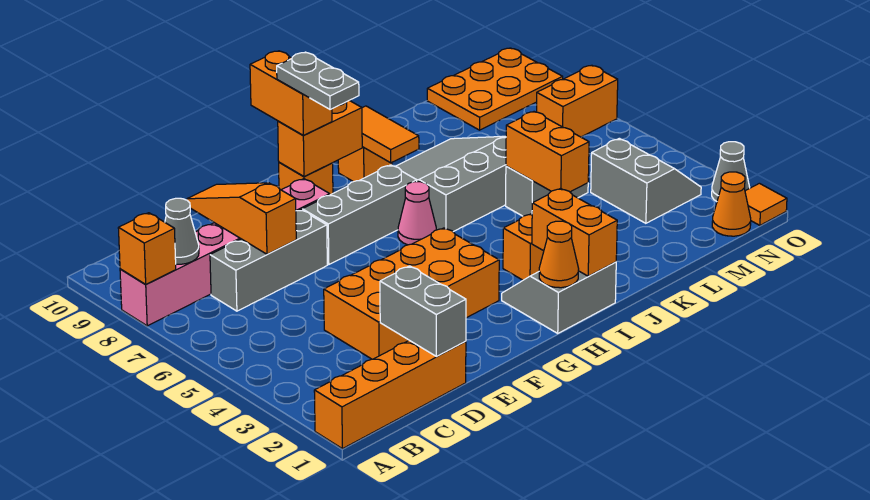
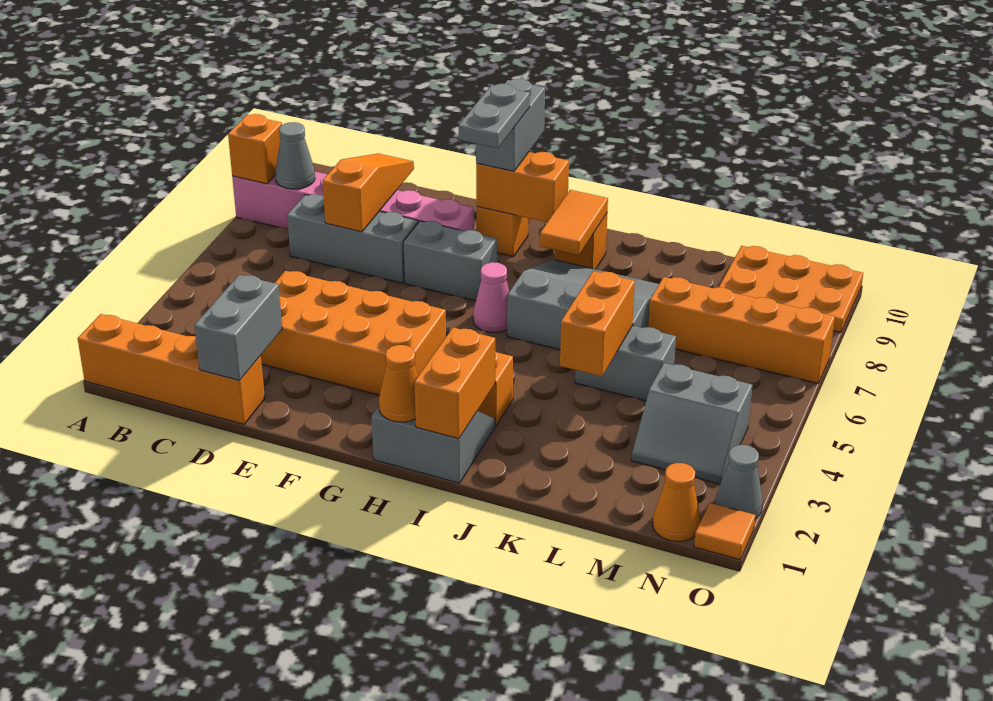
grey 1x3 brick [302,165,417,265] -> grey 1x2 brick [403,221,497,301]
orange 1x2 brick [250,51,332,135] -> grey 1x2 brick [476,79,545,171]
grey 2x2 slope [591,138,701,223] -> grey 2x2 slope turned to [632,363,752,484]
orange 1x2 brick [537,65,618,137] -> orange 1x4 brick [648,277,835,383]

